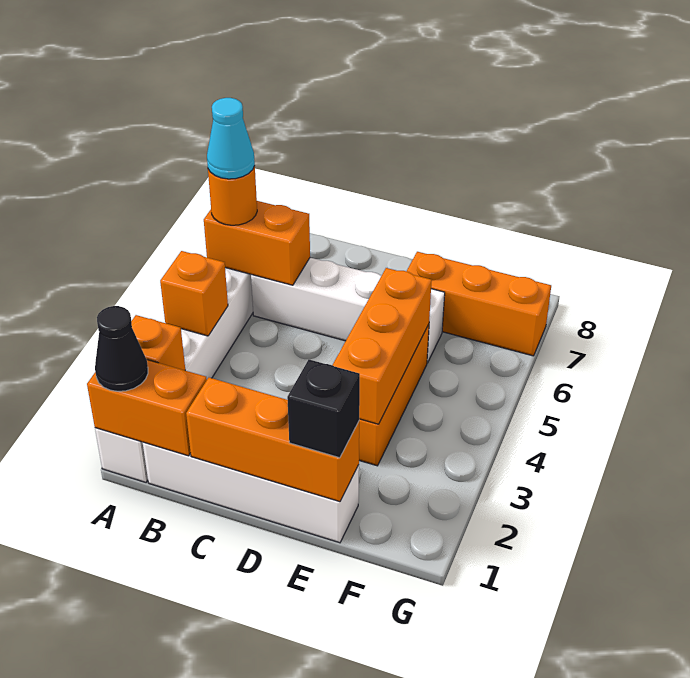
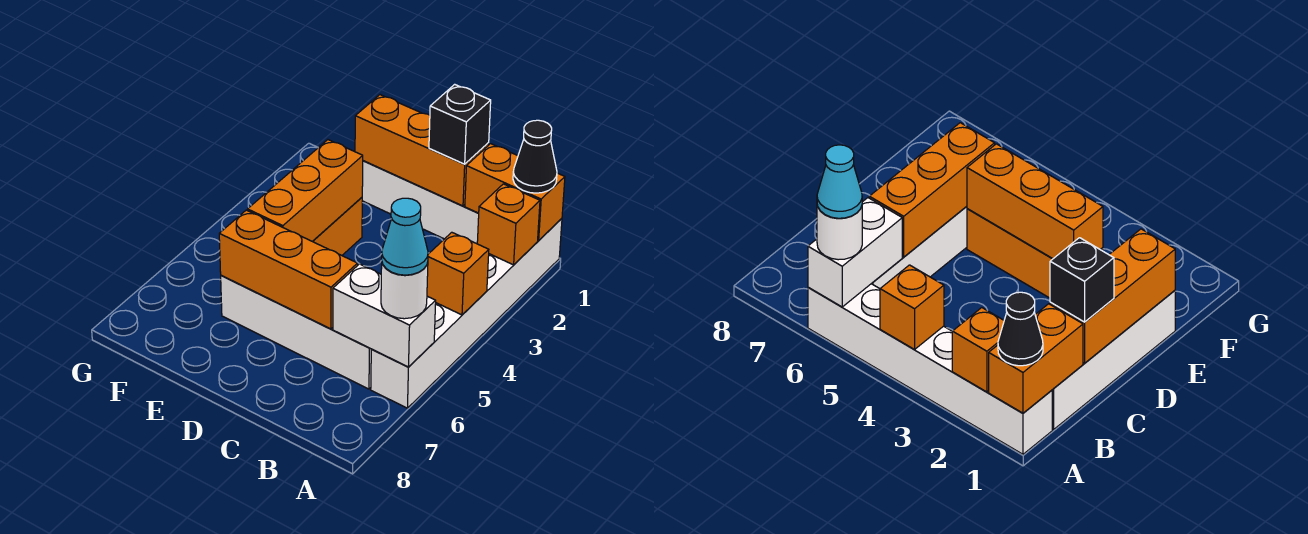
orange 1x2 brick [204,201,310,285] -> white 1x2 brick [333,264,436,367]
orange 1x1 round brick [208,166,257,225] -> white 1x1 round brick [381,262,428,319]
black 1x1 brick [287,359,360,458] -> black 1x1 brick moved to [429,84,491,164]
orange 1x3 brick [407,252,551,356] -> orange 1x3 brick moved to [219,210,358,329]

